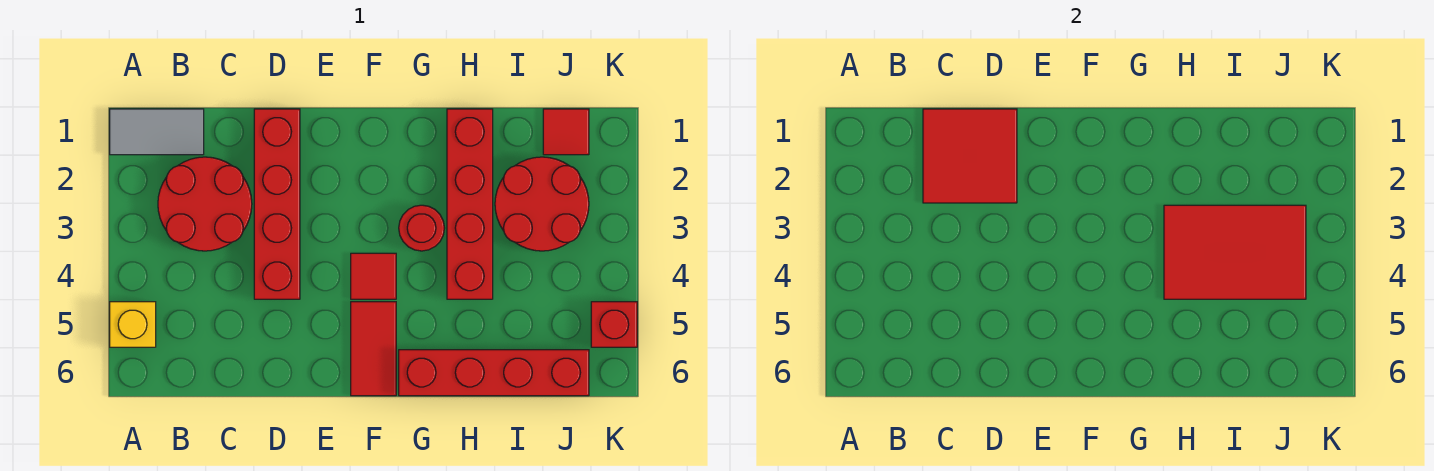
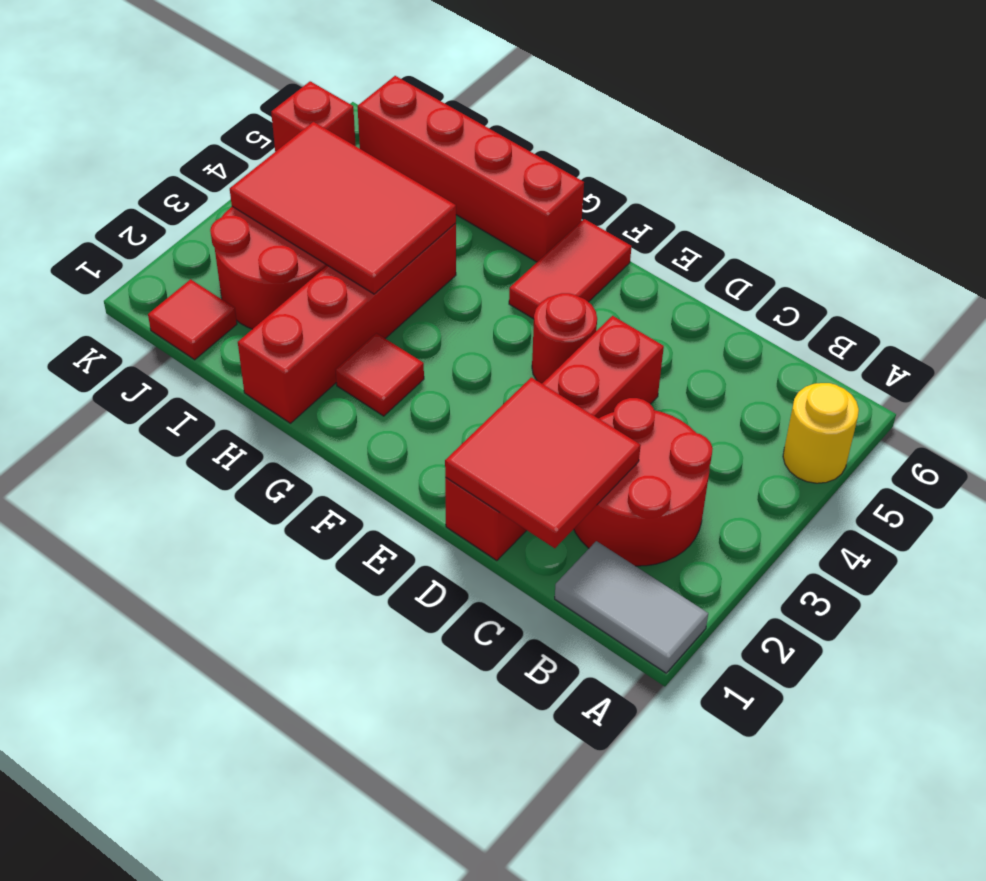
yellow 1x1 brick [110,302,156,347] -> yellow 1x1 round brick [783,383,859,483]
red 1x1 tile [351,253,396,299] -> red 1x1 tile moved to [336,333,424,416]
red 1x1 round brick [399,205,444,251] -> red 1x1 round brick moved to [532,293,597,384]

